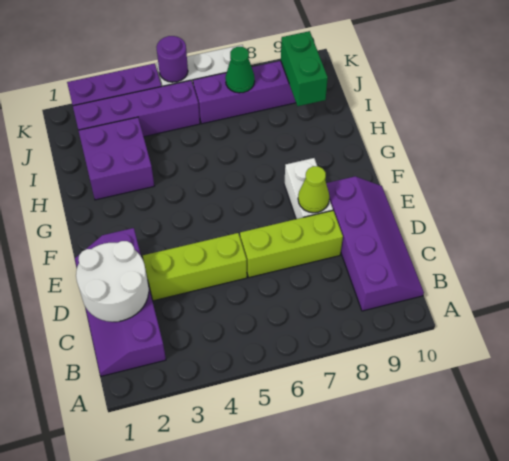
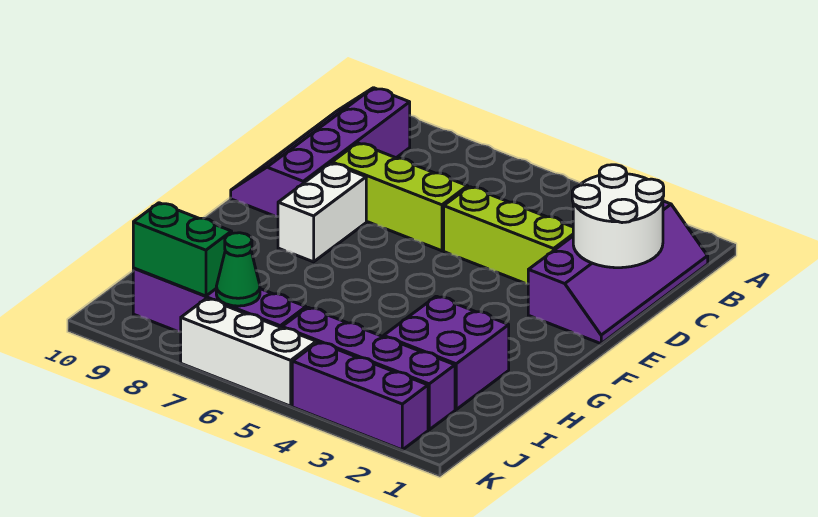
lime 1x1 cone [298,166,329,213] -> none
green 1x2 brick [281,31,328,106] -> green 1x2 brick turned to [133,203,232,296]
purple 1x1 round brick [157,36,188,82] -> none

